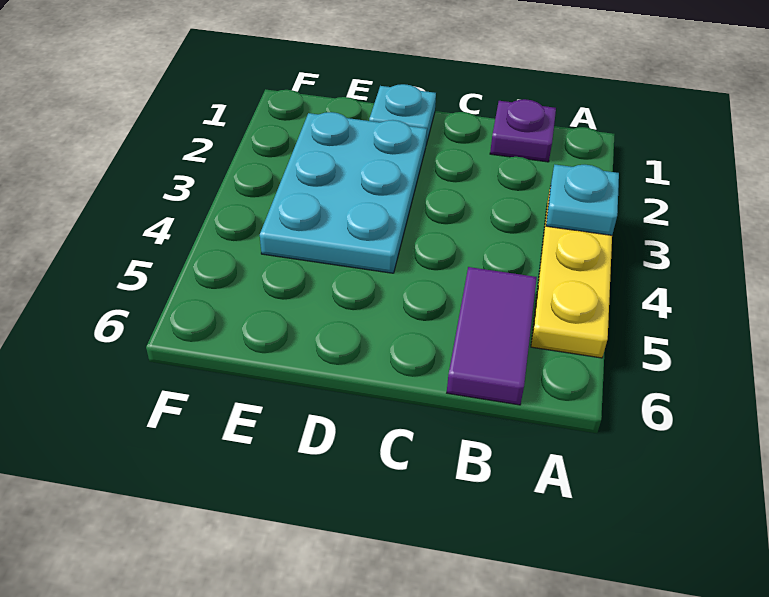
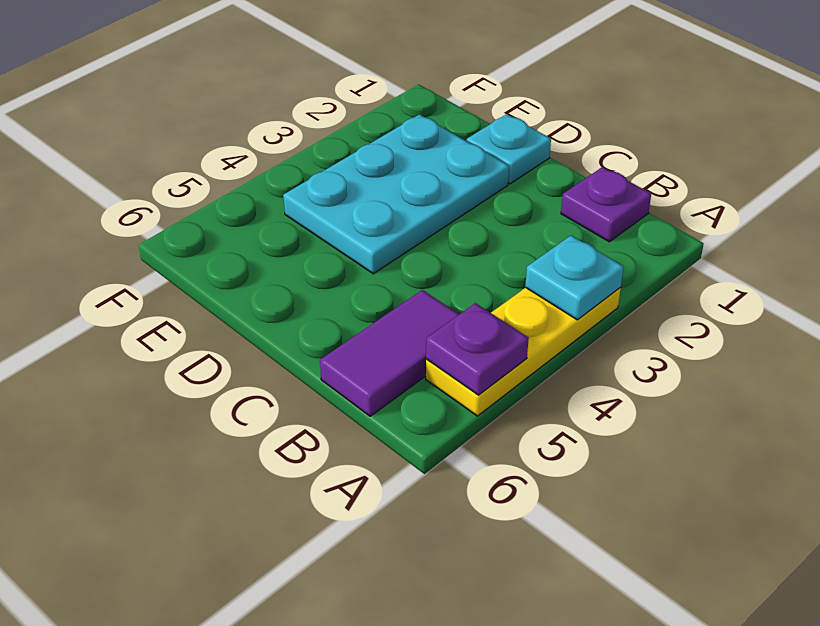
none -> purple 1x1 plate [426,303,529,395]

